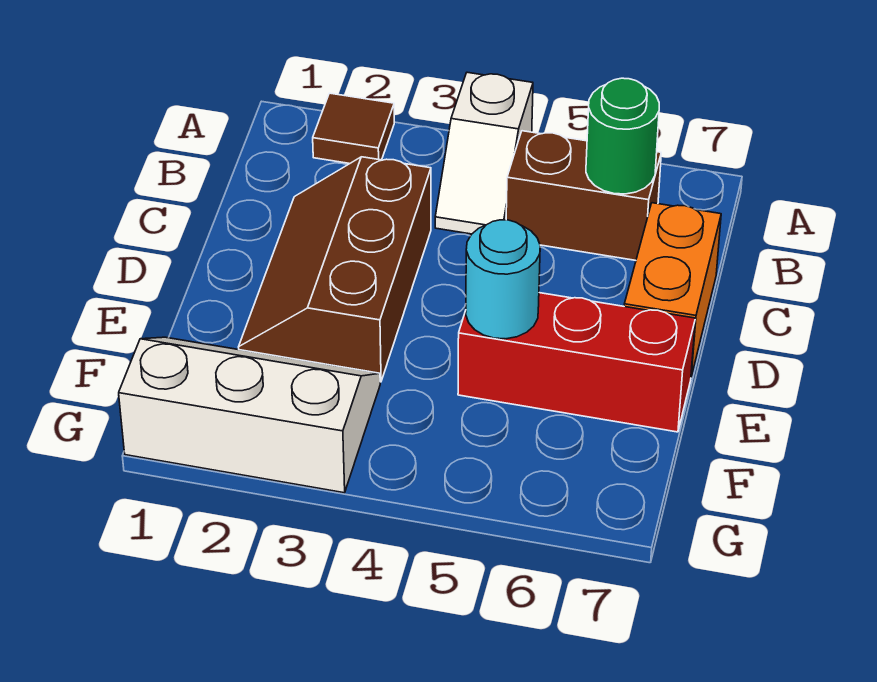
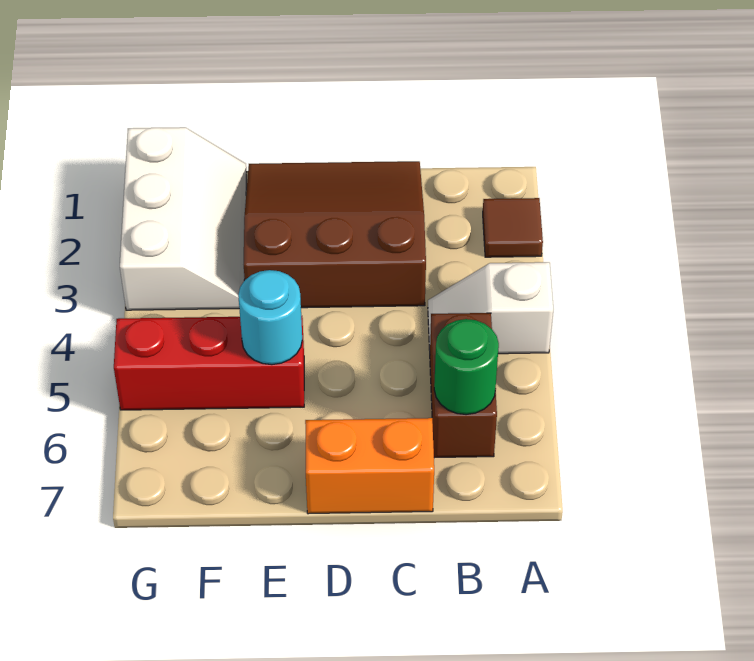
brown 2x3 slope [239,157,431,382] -> brown 3x3 slope [244,161,426,308]
red 1x3 brick [458,293,695,432] -> red 1x3 brick turned to [114,316,304,410]

